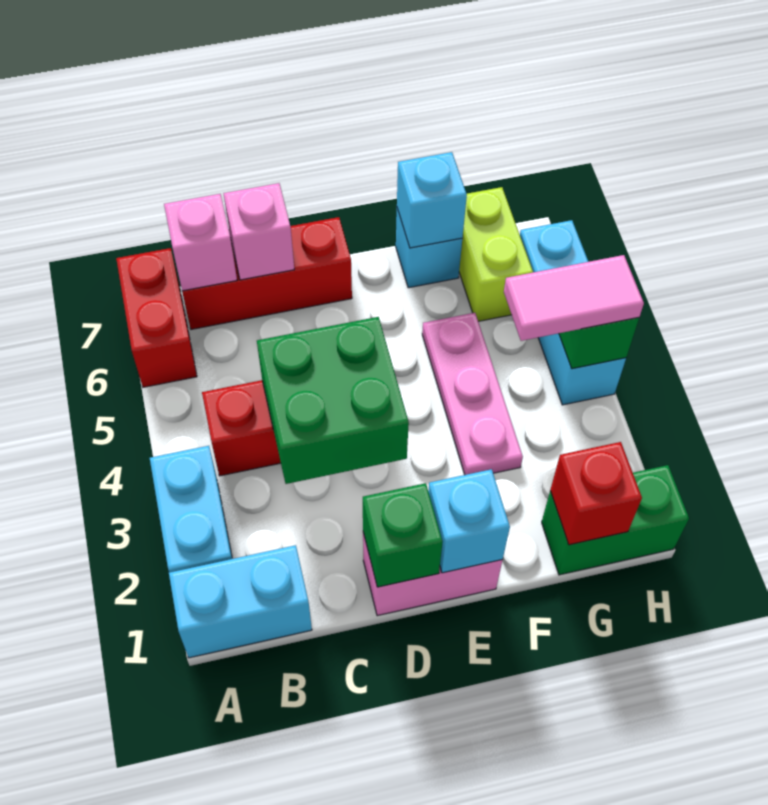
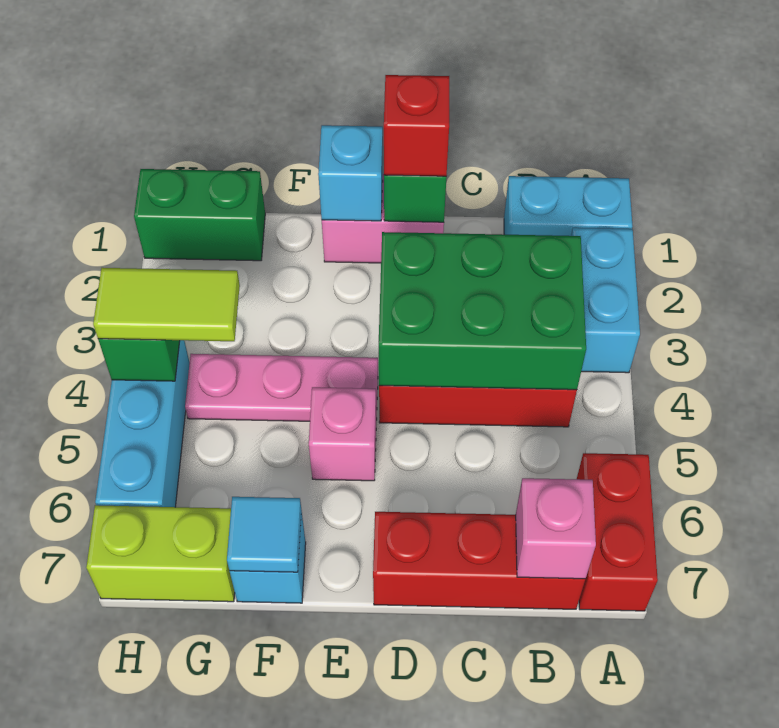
green 2x2 brick [257,317,409,484] -> green 2x3 brick [379,232,586,390]
pink 1x1 brick [223,183,294,280] -> pink 1x1 brick moved to [309,387,376,481]
pink 1x3 plate [422,313,523,475] -> pink 1x3 plate turned to [185,354,378,421]
cyan 1x1 brick [397,152,467,248] -> cyan 1x1 tile [227,497,301,572]
red 1x1 brick [550,442,642,545] -> red 1x1 brick moved to [384,75,449,176]
pink 1x2 tile [504,255,644,341] -> lime 1x2 tile [93,268,240,341]
lime 1x2 brick [459,187,533,321] -> lime 1x2 brick turned to [86,505,235,602]

